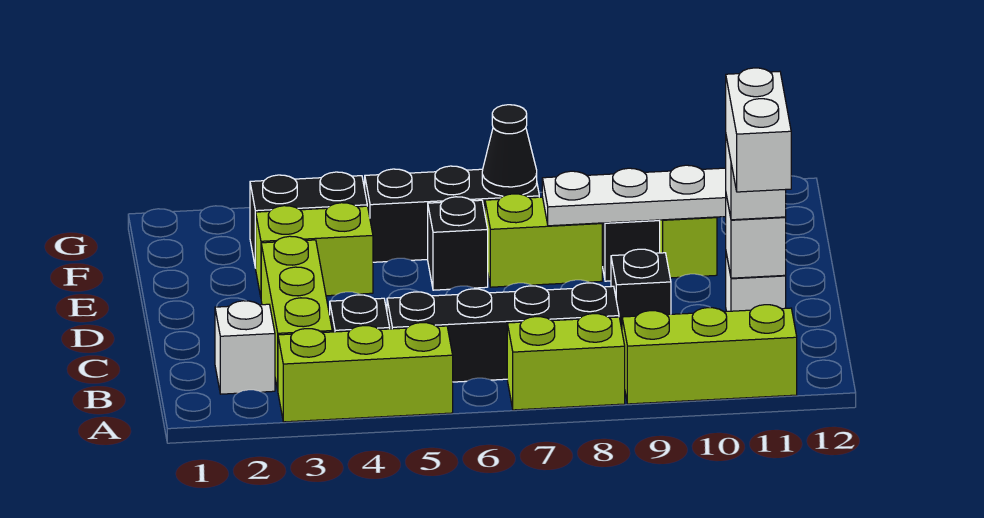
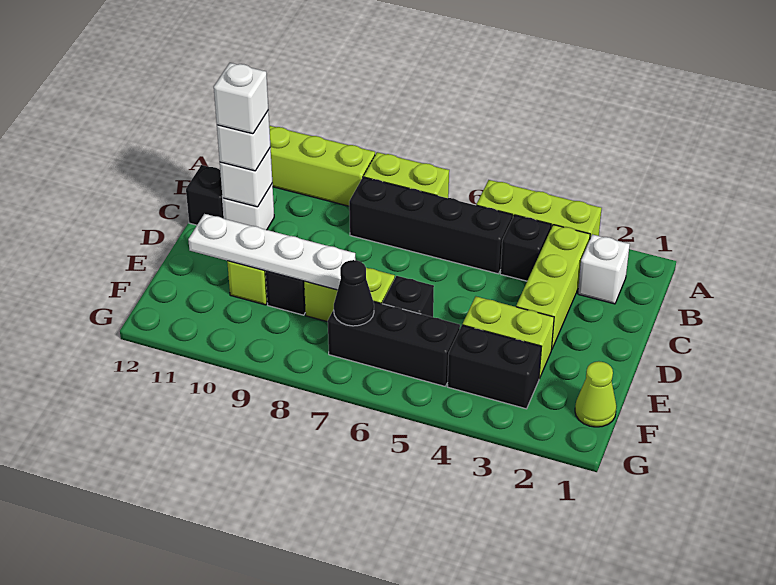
white 1x2 brick [726,68,791,192] -> white 1x1 brick [214,63,268,134]
black 1x1 brick [611,249,671,329] -> black 1x1 brick moved to [186,165,224,225]
none -> lime 1x1 cone [575,361,617,427]

